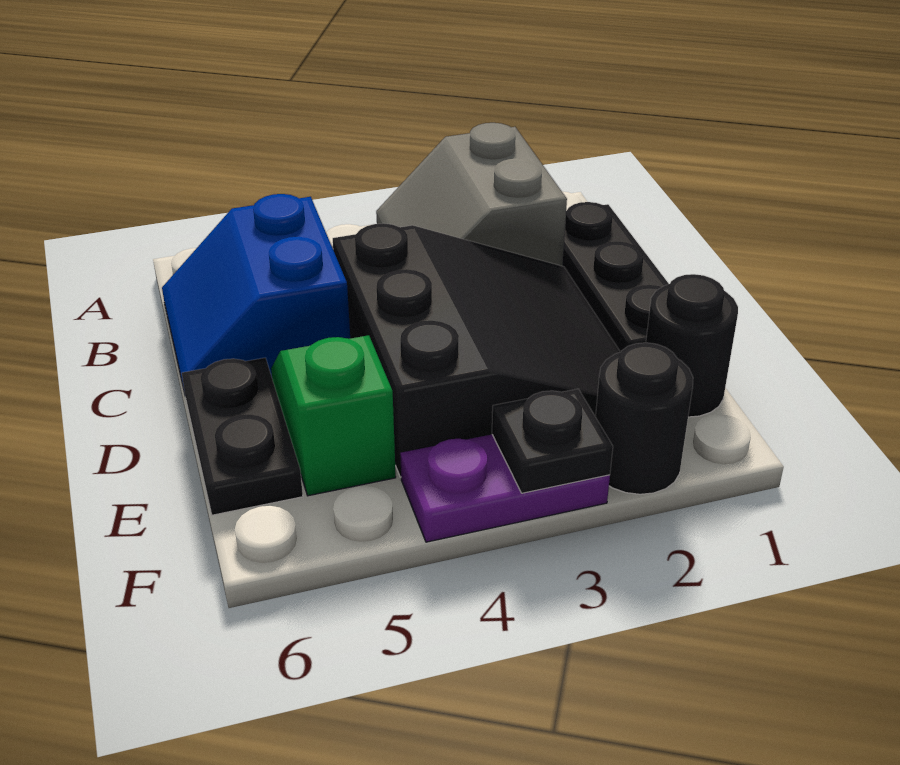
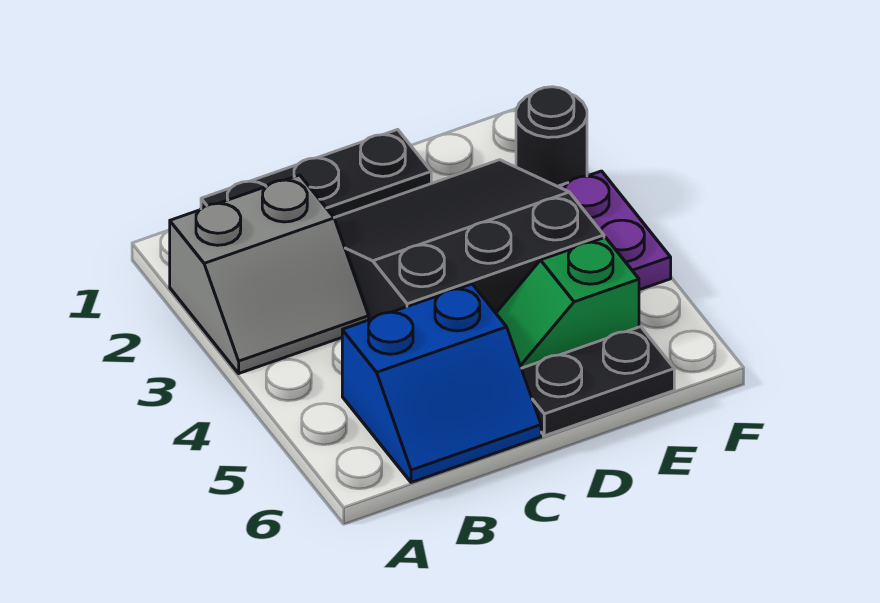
black 1x1 round brick [646,274,738,417] -> none
black 1x1 plate [492,389,613,493] -> none

